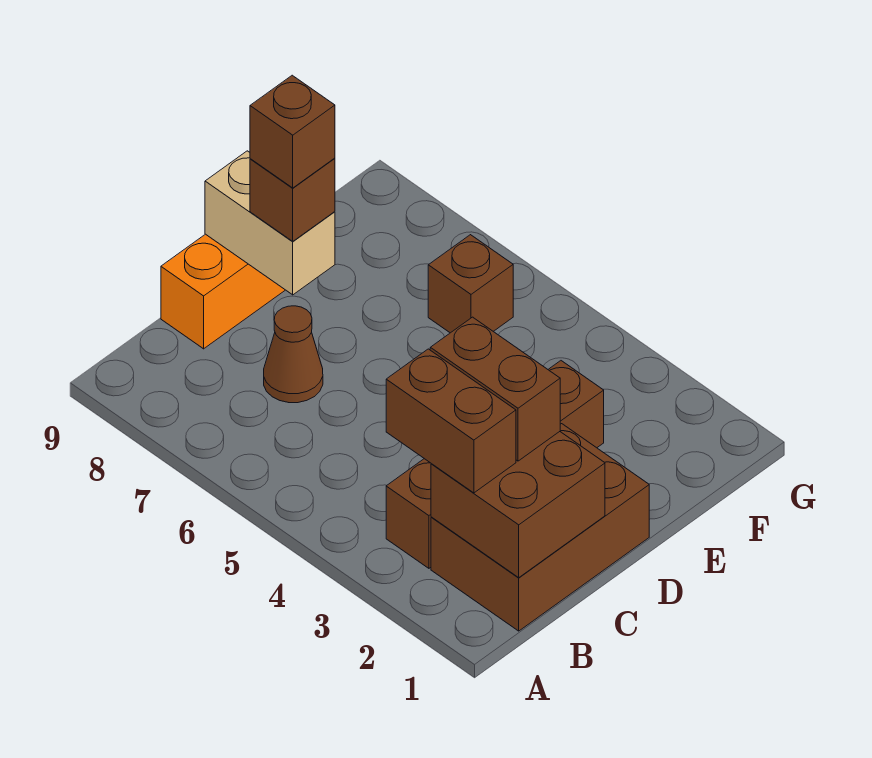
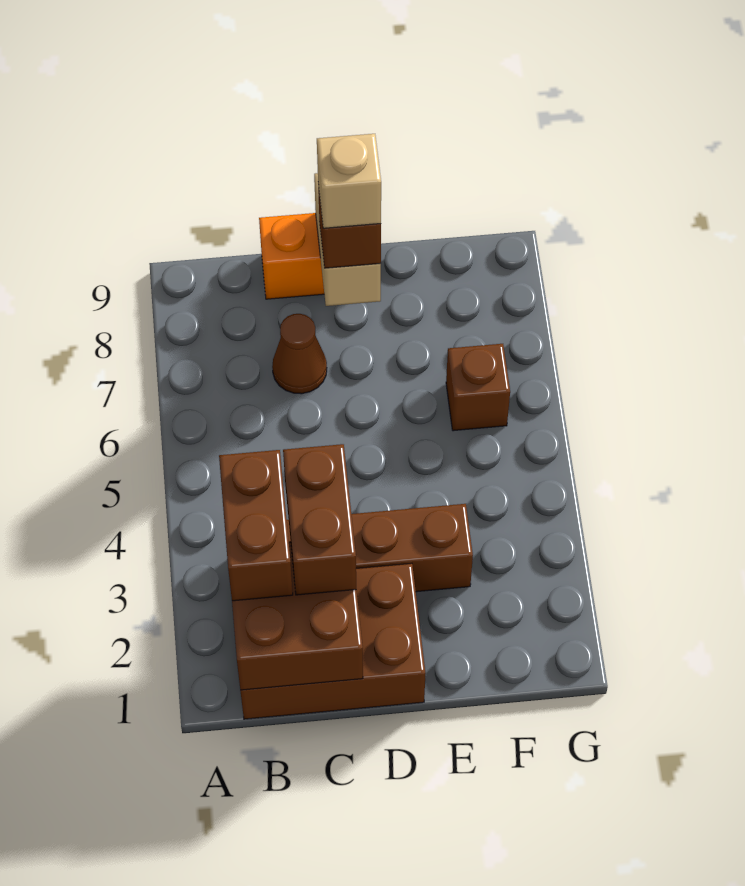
brown 1x1 brick [250,75,335,188] -> tan 1x1 brick [317,134,381,228]

